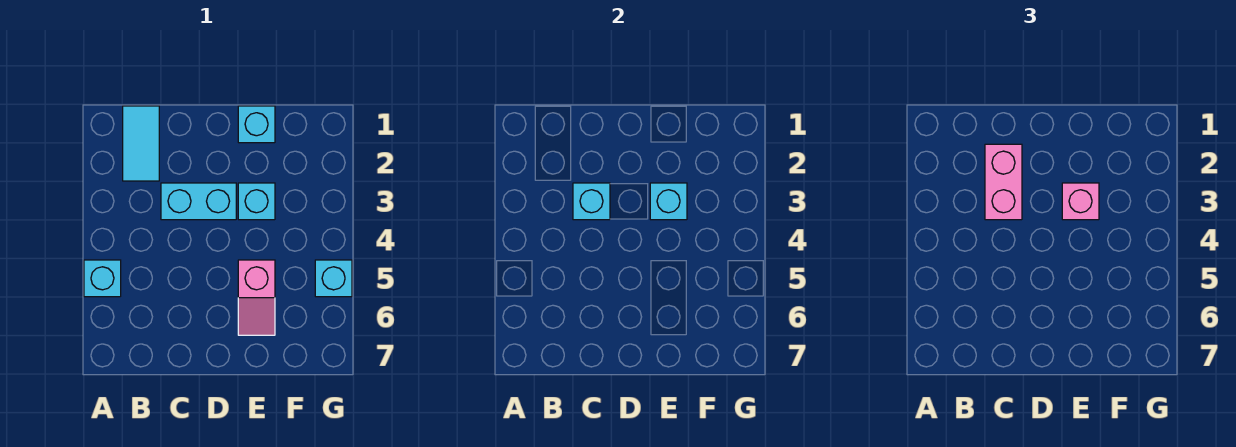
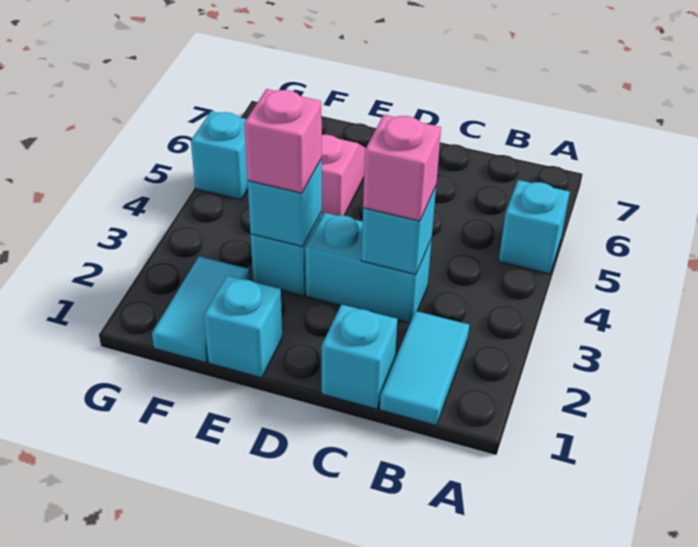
none -> cyan 1x1 brick [322,305,397,409]
pink 1x2 brick [985,144,1022,220] -> pink 1x1 brick [363,115,441,221]
none -> cyan 1x2 tile [152,256,250,363]

